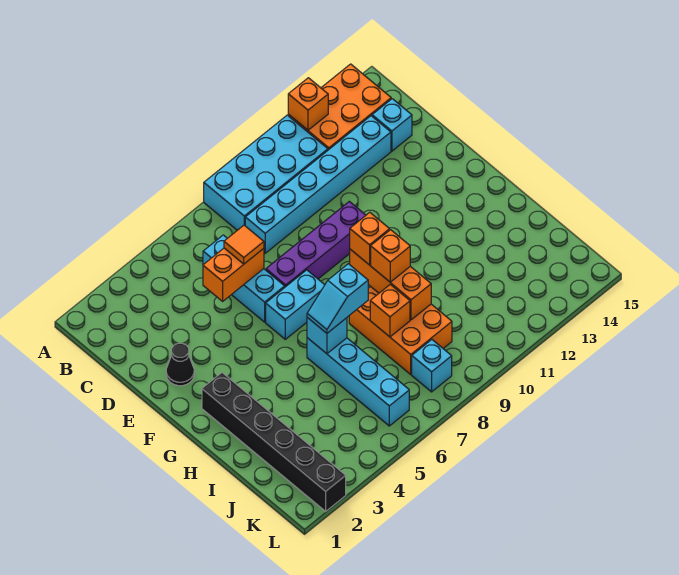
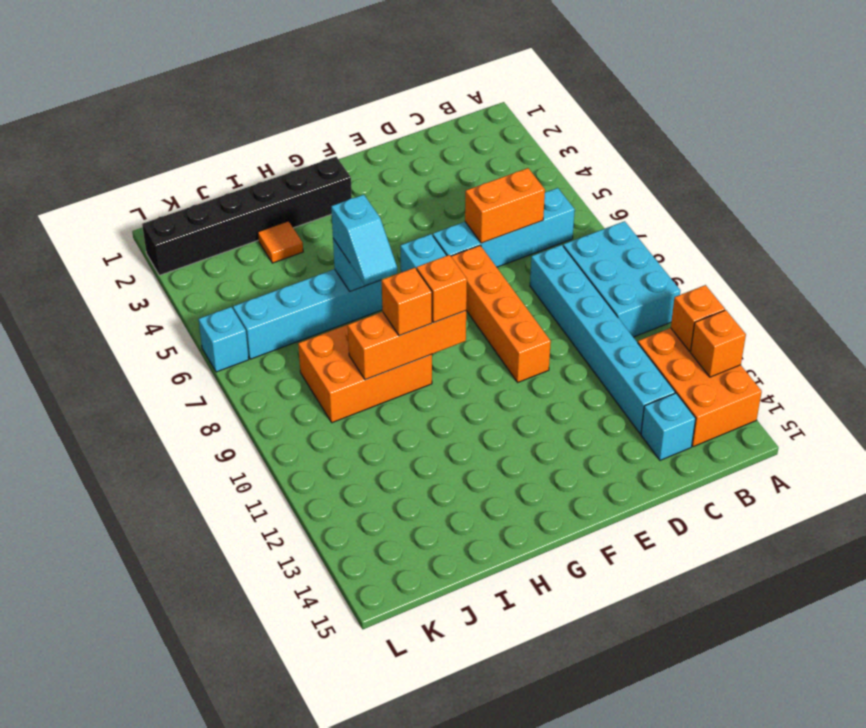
cyan 2x4 brick [204,115,328,230] -> cyan 2x3 brick [563,221,681,337]
cyan 1x3 brick [203,235,285,322] -> cyan 1x4 brick [433,188,575,267]
orange 1x2 brick [203,248,264,301] -> orange 1x2 brick turned to [465,168,545,243]
orange 1x1 tile [224,225,264,264] -> orange 1x1 tile moved to [258,221,303,263]
black 1x1 cone [166,343,194,386] -> none
purple 1x4 brick [266,201,366,287] -> orange 1x4 brick [451,245,551,382]
cyan 1x2 slope [307,264,368,333] -> cyan 1x2 slope turned to [331,195,397,285]
orange 1x1 brick [370,284,410,337] -> orange 1x1 brick moved to [691,310,746,377]
cyan 1x1 brick [412,340,452,392] -> cyan 1x1 brick moved to [199,307,249,372]

